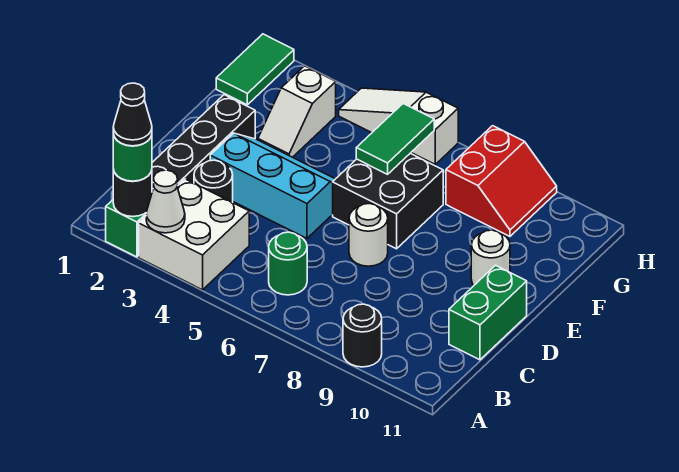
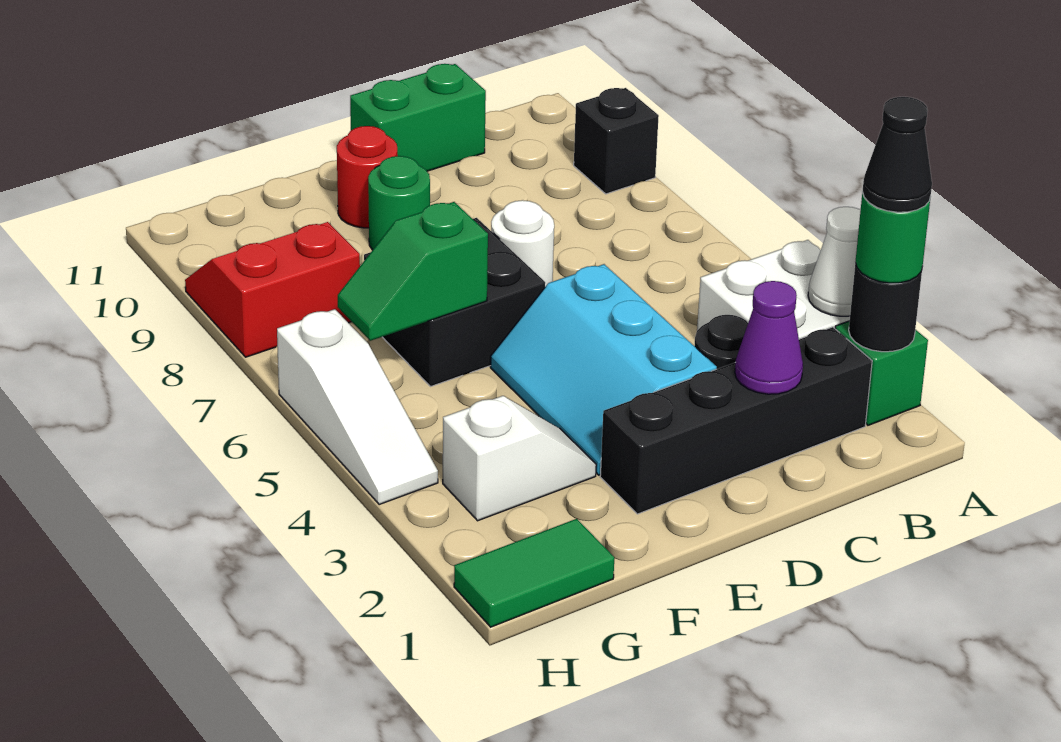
black 1x1 round brick [343,304,382,367] -> black 1x1 brick [574,88,659,194]
green 1x1 round brick [269,232,307,295] -> green 1x1 round brick moved to [368,156,430,250]
none -> purple 1x1 cone [735,281,803,394]
white 1x1 round brick [471,230,510,285] -> red 1x1 round brick [337,126,398,228]
green 1x2 tile [356,104,434,174] -> green 1x2 slope [338,202,488,341]

